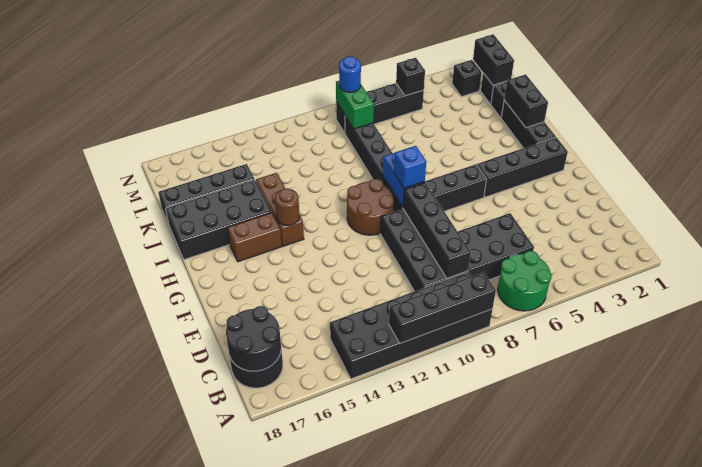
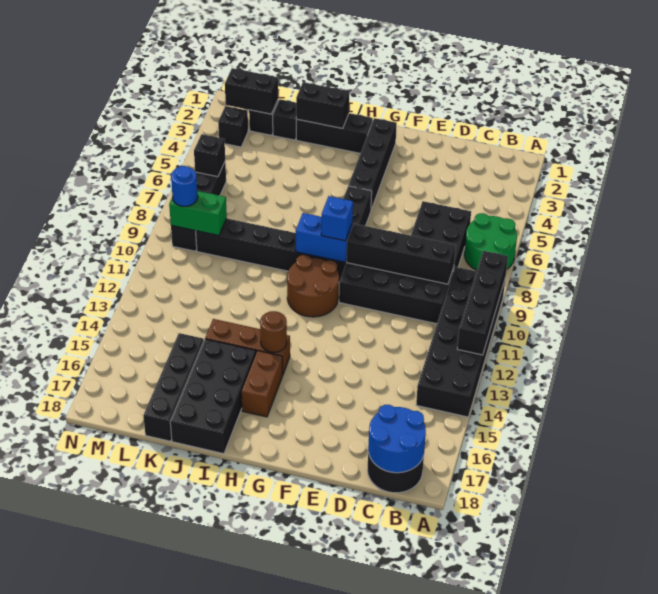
black 2x2 round brick [226,306,281,371] -> blue 2x2 round brick [368,405,426,473]

